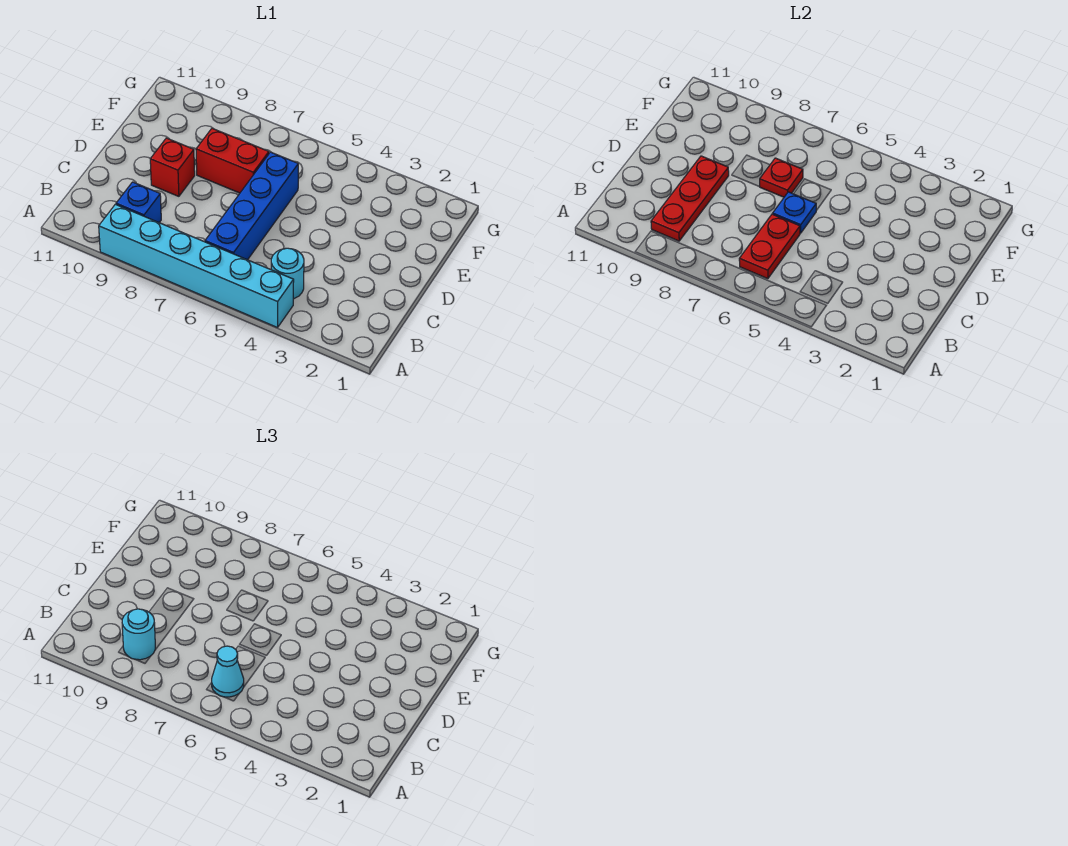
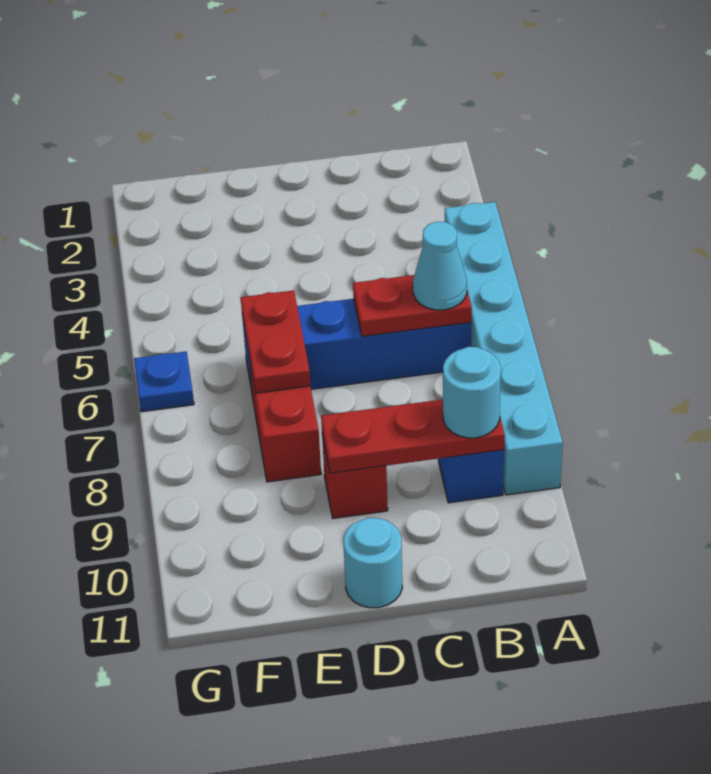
cyan 1x1 round brick [271,248,304,299] -> cyan 1x1 round brick moved to [344,518,402,608]
blue 1x1 plate [773,192,816,233] -> blue 1x1 plate moved to [134,352,194,412]
red 1x1 plate [760,158,803,197] -> red 1x2 plate [241,290,310,393]

